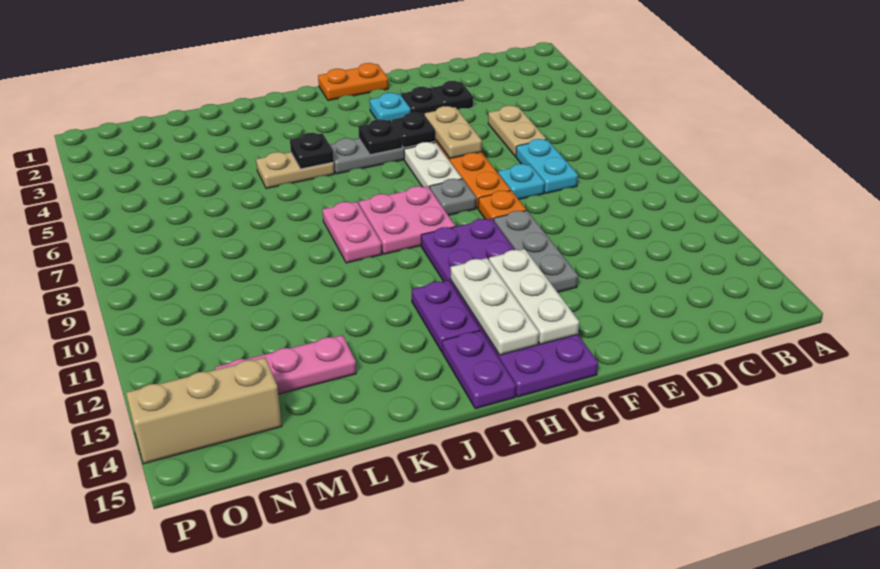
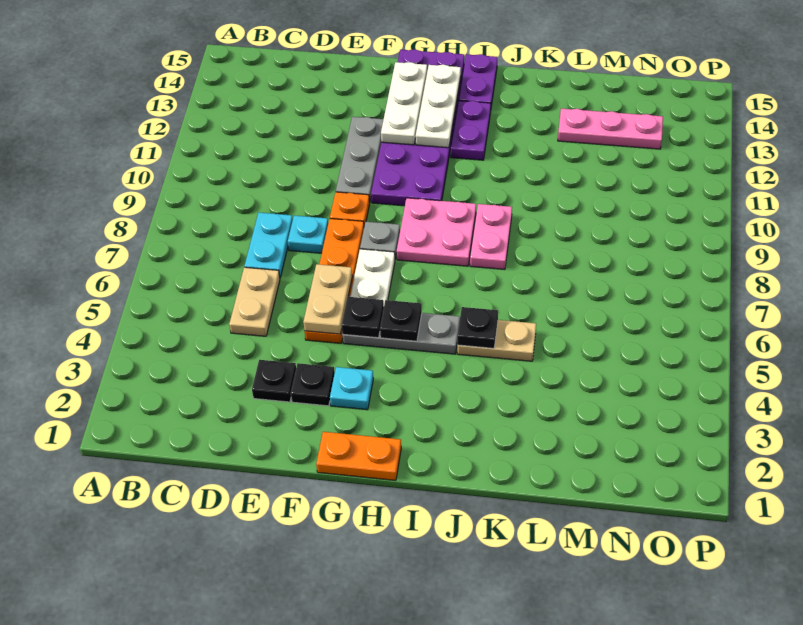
tan 1x3 brick [126,358,282,464] -> none

